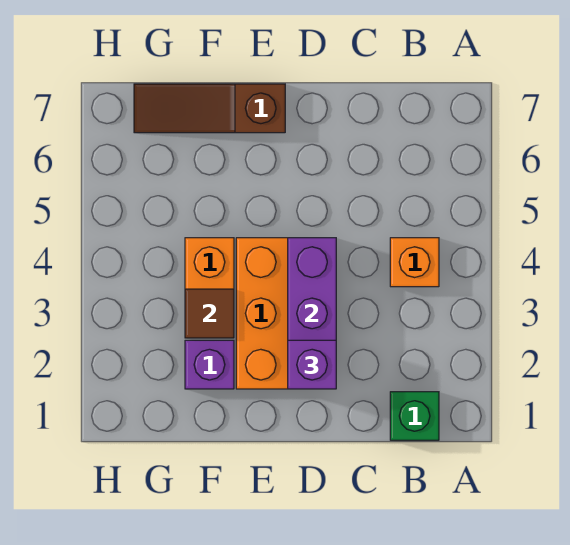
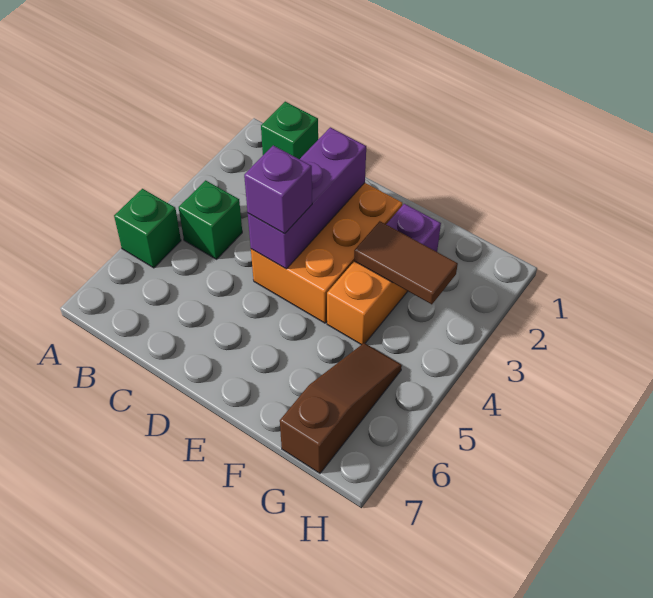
none -> green 1x1 brick [114,189,181,268]
orange 1x1 brick [390,238,439,287] -> green 1x1 brick [179,180,242,259]
purple 1x1 brick [288,340,336,389] -> purple 1x1 brick moved to [244,145,312,234]
brown 1x3 slope [134,84,285,133] -> brown 1x3 slope turned to [280,343,402,473]
brown 1x1 tile [185,289,234,338] -> brown 1x2 tile [354,221,458,304]

